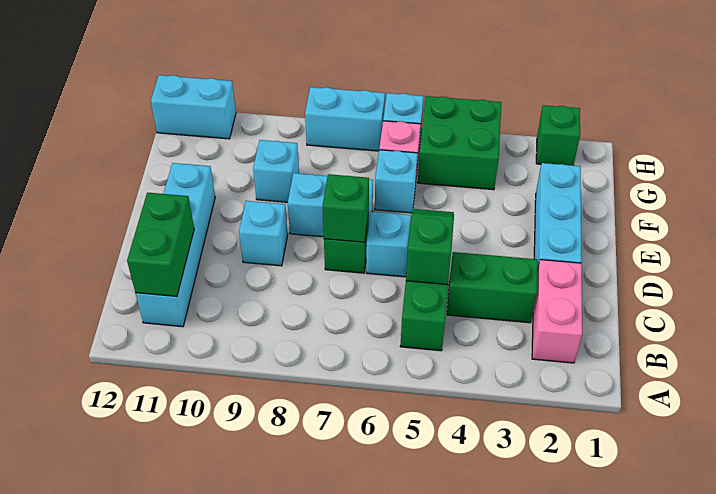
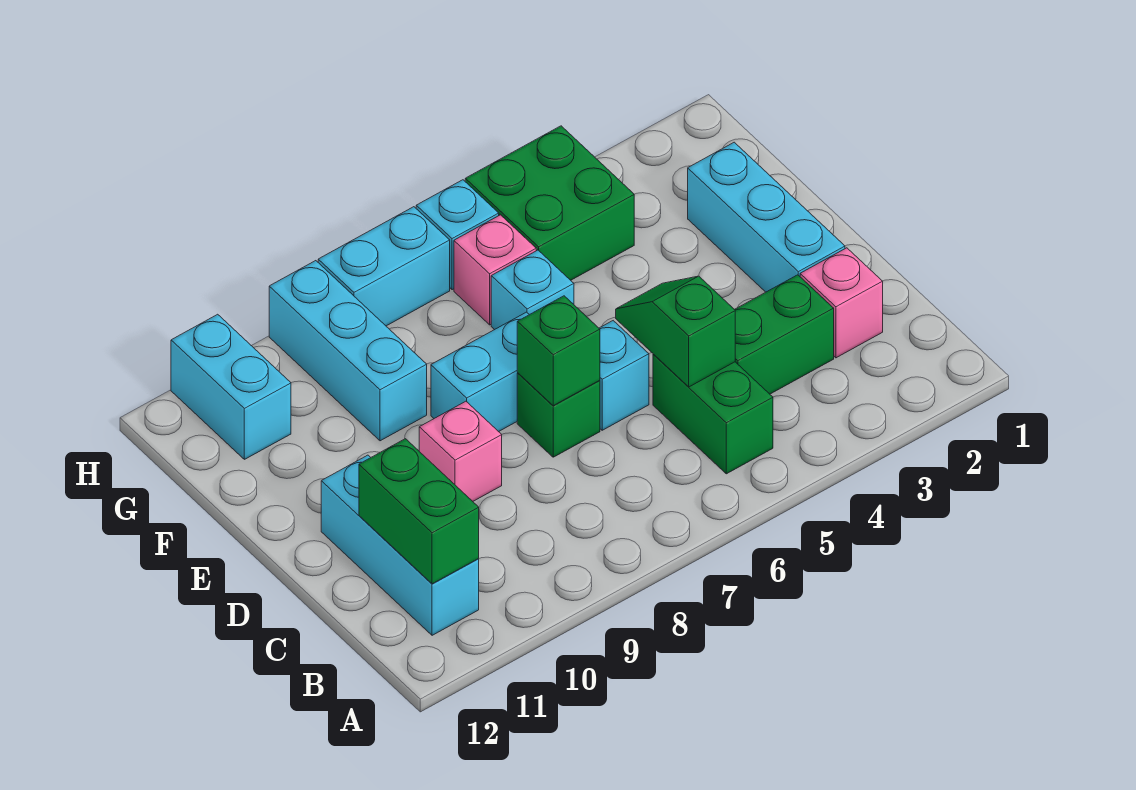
pink 1x2 brick [532,260,582,363] -> pink 1x1 brick [800,248,883,358]
cyan 1x4 brick [136,163,215,327] -> cyan 1x3 brick [321,455,479,635]
cyan 1x1 brick [239,201,288,266] -> pink 1x1 brick [419,401,502,501]
cyan 1x1 brick [253,140,299,202] -> cyan 1x3 brick [269,261,427,441]
green 1x1 brick [536,105,580,166] -> none
cyan 1x2 brick [151,75,236,139] -> cyan 1x2 brick turned to [171,314,291,459]

